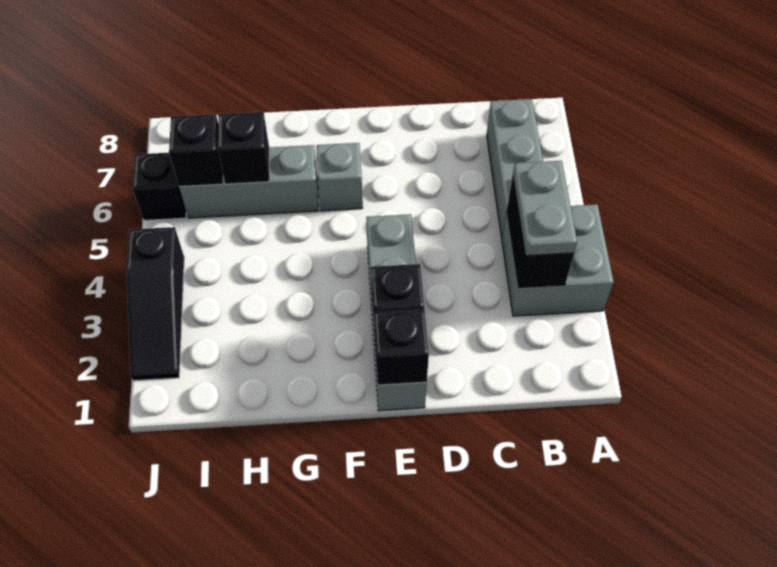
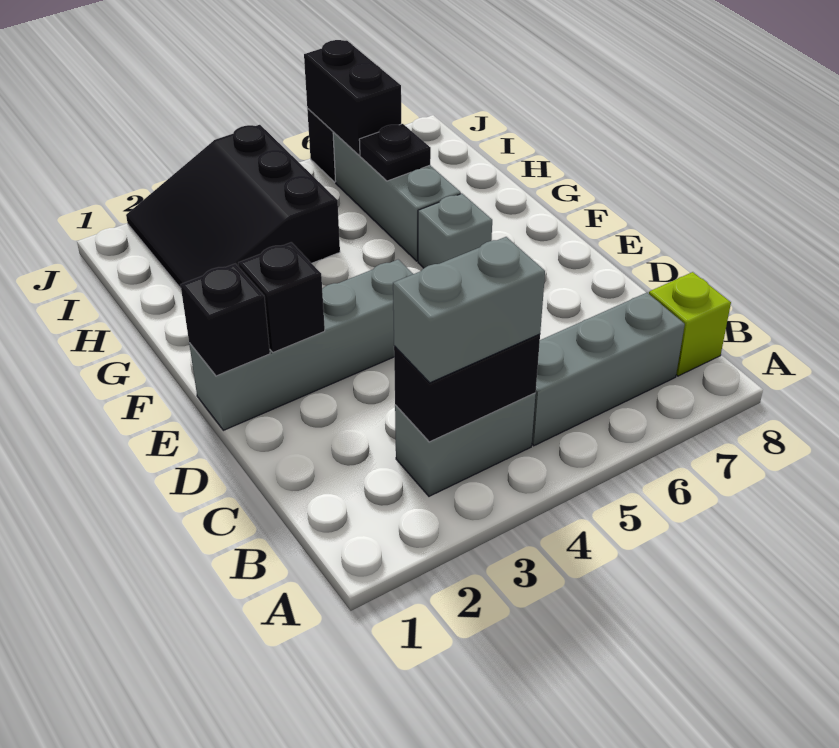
grey 2x2 brick [502,204,614,316] -> grey 1x2 brick [395,393,536,496]
grey 1x2 plate [513,161,577,256] -> grey 1x2 brick [393,237,545,383]
none -> lime 1x1 brick [649,272,731,376]
black 1x1 brick [218,112,269,184] -> black 1x1 plate [359,124,431,181]
black 1x1 brick [169,114,223,187] -> black 1x2 brick [304,40,401,155]
black 1x3 slope [127,227,184,381] -> black 3x3 slope [126,125,340,288]

